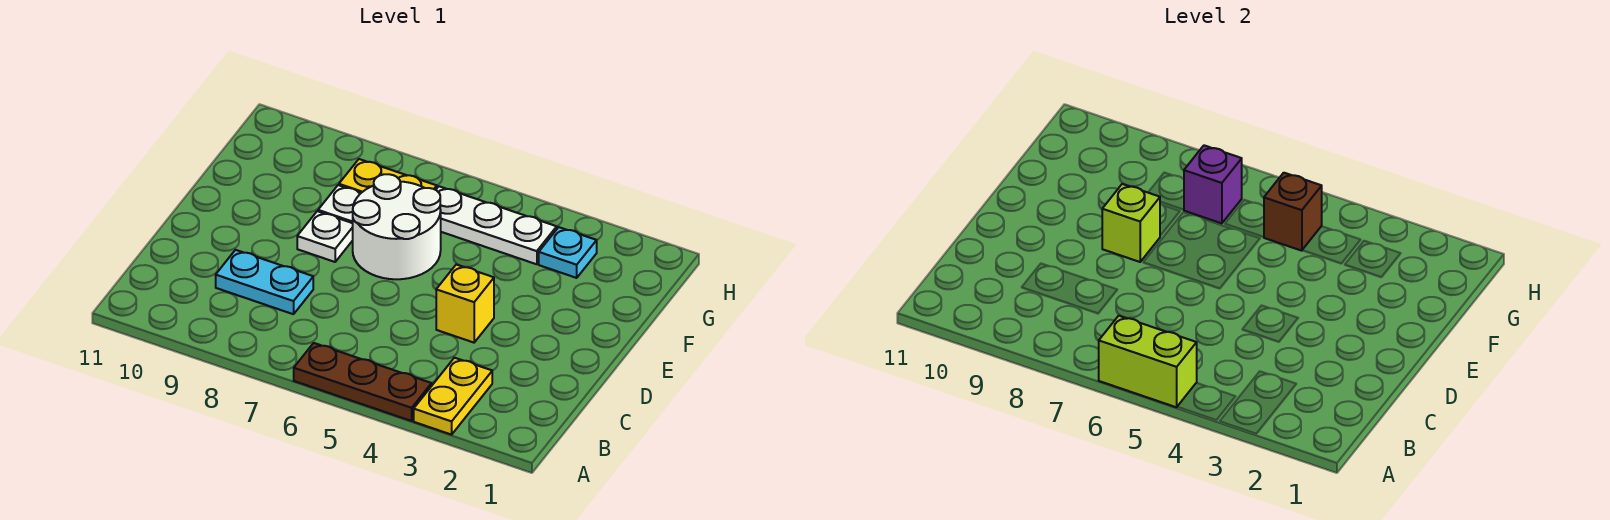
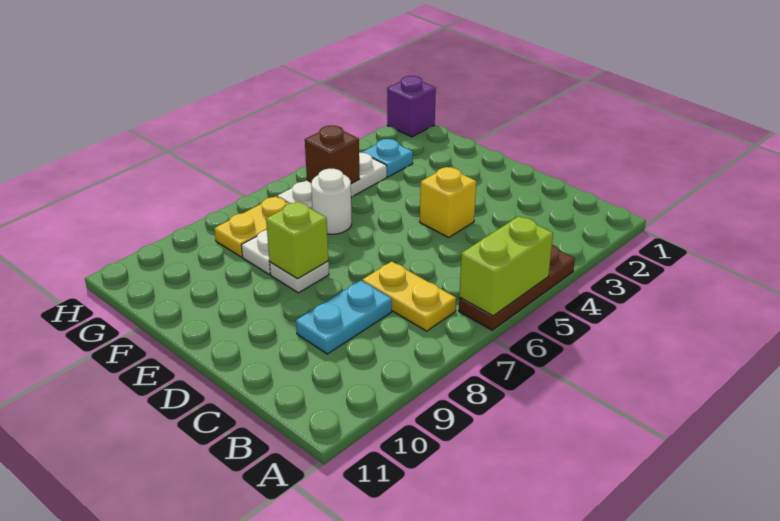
yellow 1x2 plate [414,358,492,435] -> yellow 1x2 plate moved to [362,262,456,331]
white 2x2 round brick [353,174,441,279] -> white 1x1 round brick [311,169,352,234]
purple 1x1 brick [1184,145,1242,223] -> purple 1x1 brick moved to [387,76,436,137]

